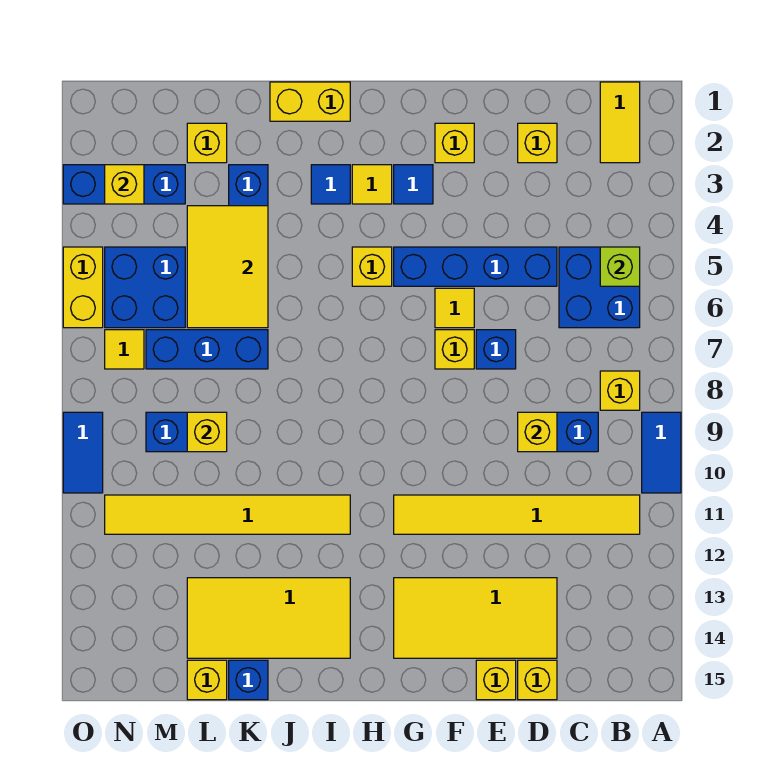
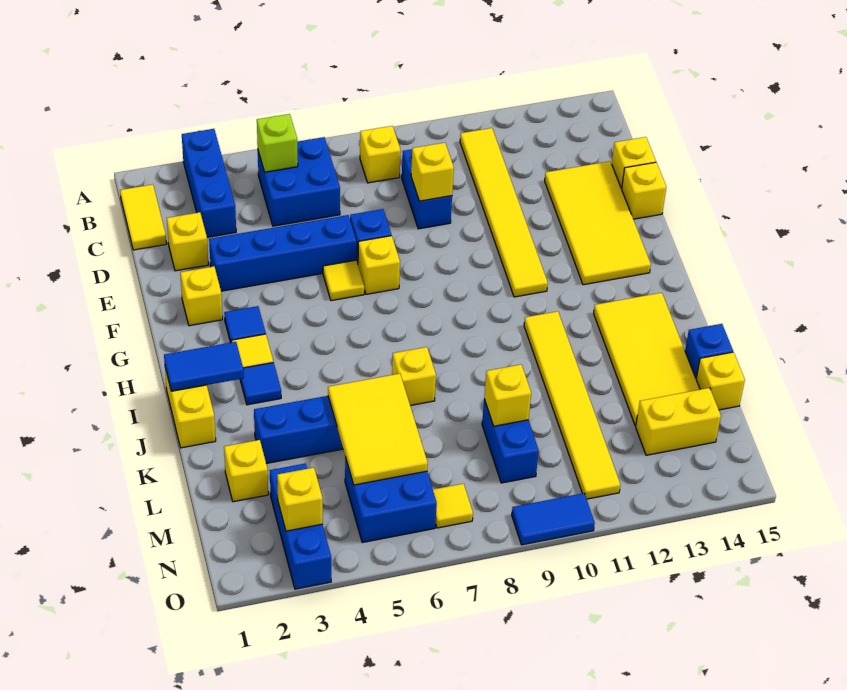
blue 1x2 tile [642,412,681,493] -> blue 1x2 tile moved to [164,342,244,391]
yellow 1x2 tile [600,82,640,163] -> yellow 1x2 tile turned to [120,184,167,250]
blue 1x4 brick [394,247,557,286] -> blue 1x4 brick turned to [209,215,356,291]
yellow 1x1 brick [352,247,392,286] -> yellow 1x1 brick moved to [392,347,436,406]
yellow 2x3 tile [187,206,268,328] -> yellow 2x3 tile turned to [328,374,428,485]
blue 1x3 brick [146,330,268,369] -> blue 1x3 brick moved to [182,129,236,237]
yellow 1x2 brick [63,247,103,328] -> yellow 1x2 brick moved to [636,388,721,455]

